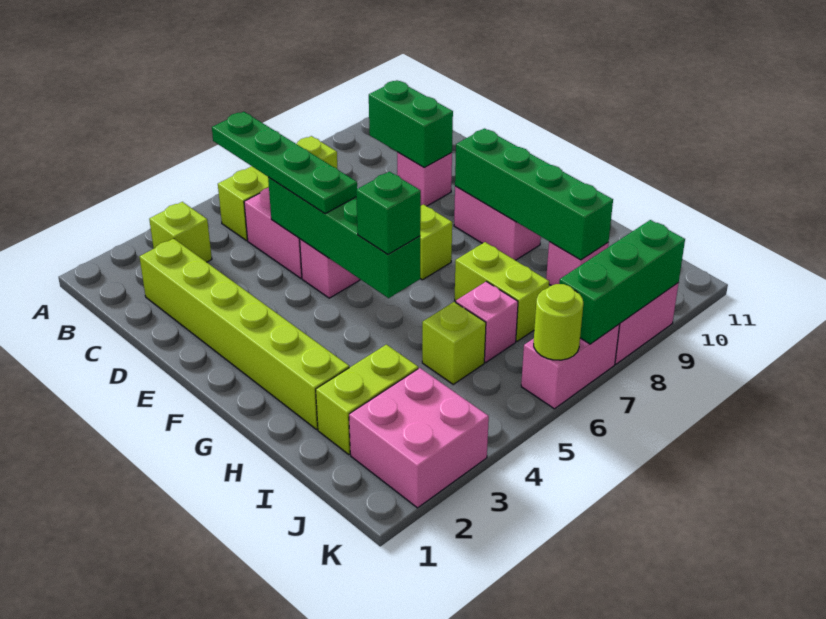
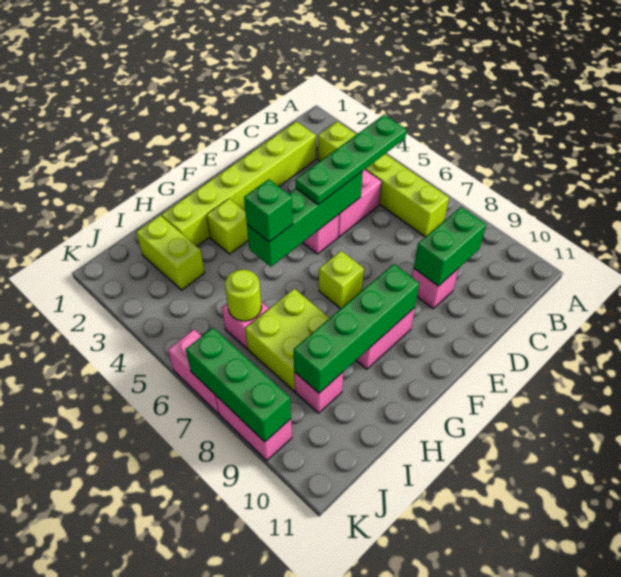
lime 1x2 brick [455,242,549,341] -> lime 2x2 brick [245,289,329,391]
lime 1x1 brick [422,302,486,384] -> lime 1x1 brick moved to [207,199,248,254]
pink 2x2 brick [349,368,489,508] -> none
lime 1x1 round brick [534,284,583,360] -> lime 1x1 round brick moved to [225,270,261,321]

